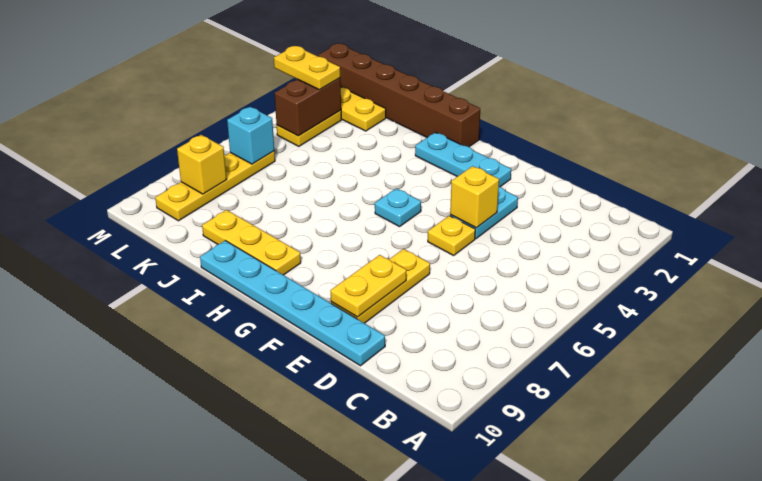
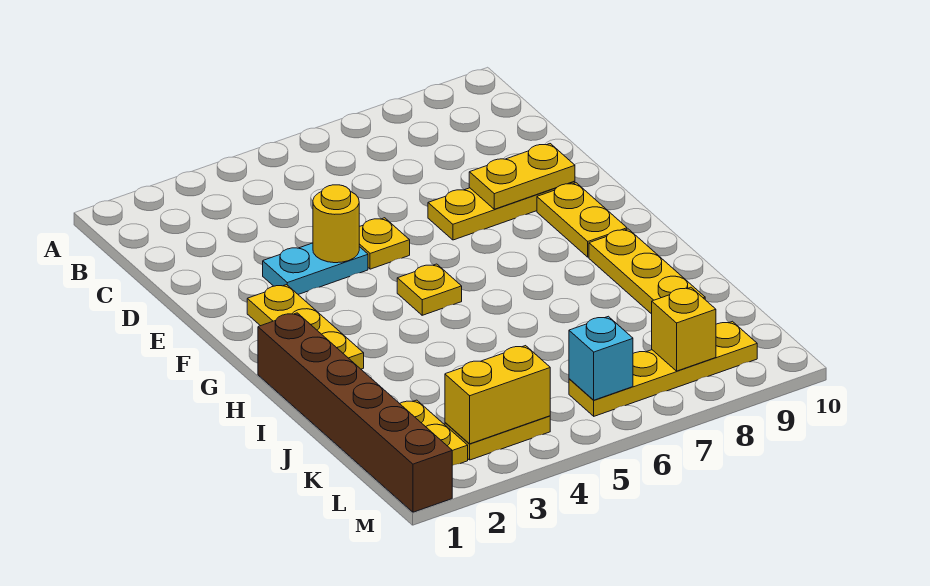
cyan 1x6 plate [200,241,385,366] -> none
yellow 1x1 brick [450,166,499,228] -> yellow 1x1 round brick [313,185,359,263]
cyan 1x3 plate [415,132,511,187] -> yellow 1x3 plate [247,285,364,369]
cyan 1x1 plate [375,188,421,227] -> yellow 1x1 plate [397,264,462,315]
brown 1x2 brick [275,78,341,136] -> yellow 1x2 brick [445,346,550,444]
yellow 1x2 plate [274,46,340,90] -> yellow 1x2 plate moved to [537,183,627,257]

